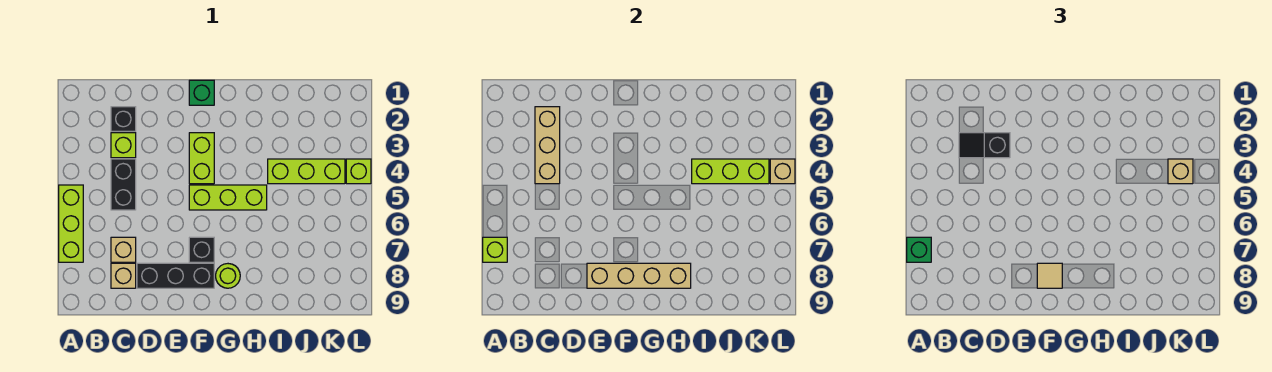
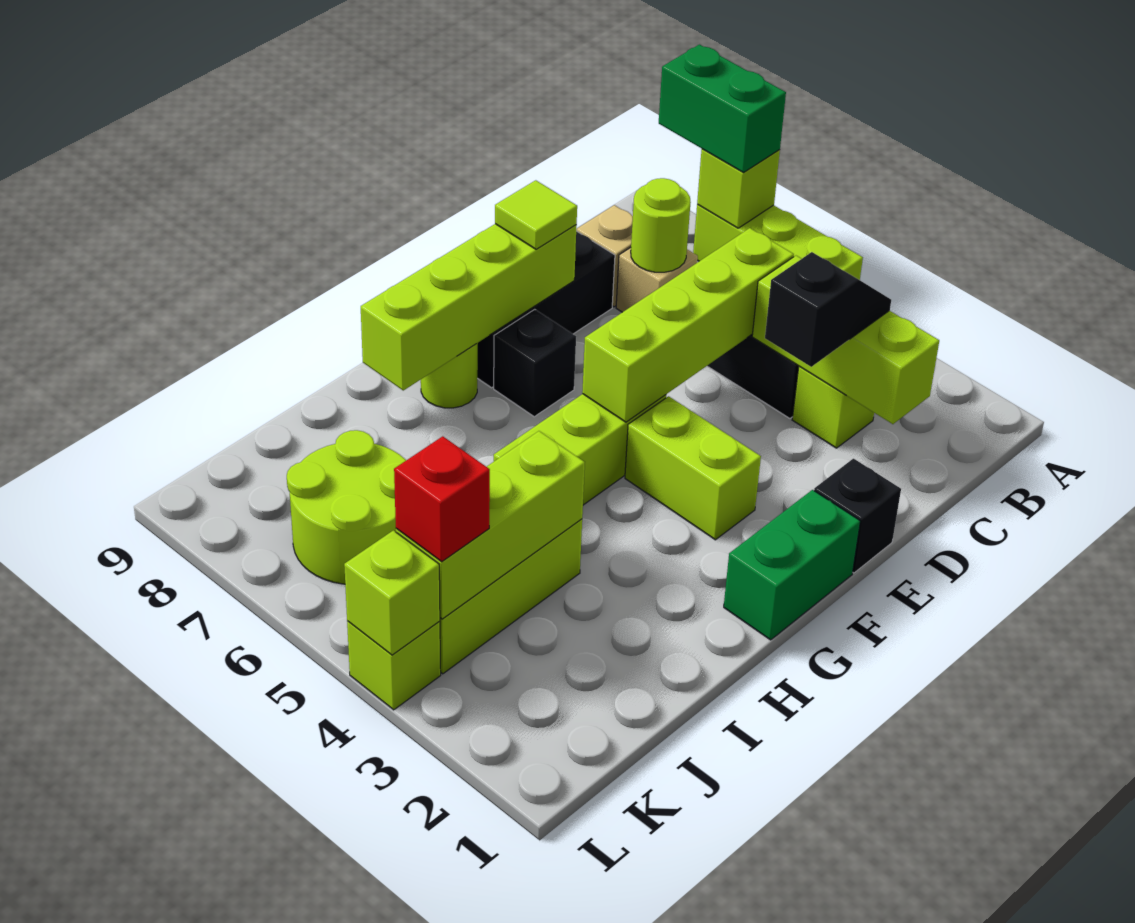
green 1x1 brick [907,237,931,262] -> green 1x2 brick [659,45,786,173]
black 1x1 brick [111,107,136,131] -> black 1x1 brick moved to [814,459,901,573]
tan 1x3 brick [535,107,560,184] -> lime 1x3 brick [752,256,939,424]
none -> lime 1x4 brick [582,228,794,422]
none -> lime 1x1 round brick [631,178,691,272]
tan 1x4 brick [587,263,691,288] -> lime 1x4 brick [361,224,577,390]
none -> lime 1x1 tile [495,180,577,249]
green 1x1 brick [189,80,214,105] -> green 1x2 brick [724,490,860,640]
tan 1x1 tile [1037,263,1062,288] -> none
none -> lime 2x2 round brick [287,430,406,584]
tan 1x1 brick [1168,159,1193,184] -> red 1x1 brick [394,436,490,562]
tan 1x1 brick [770,159,795,184] -> lime 1x1 brick [344,530,440,655]

